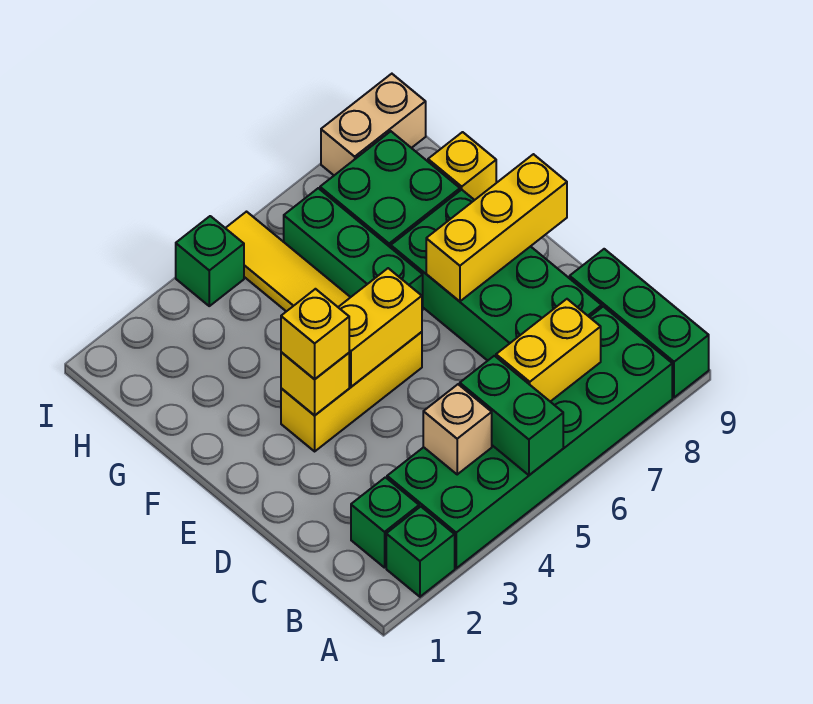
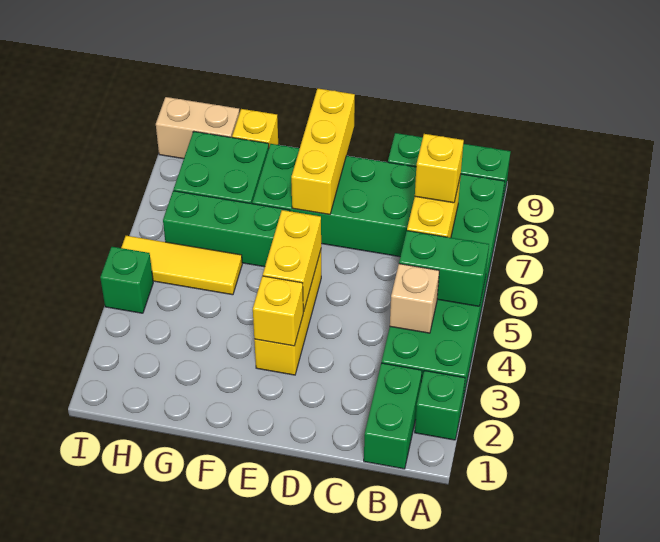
green 1x1 brick [351,477,419,568] -> green 1x2 brick [364,363,422,469]
yellow 1x1 brick [281,289,349,379] -> yellow 1x1 brick moved to [415,134,464,203]
tan 1x2 brick [321,74,426,175] -> tan 1x2 brick turned to [156,97,239,159]

